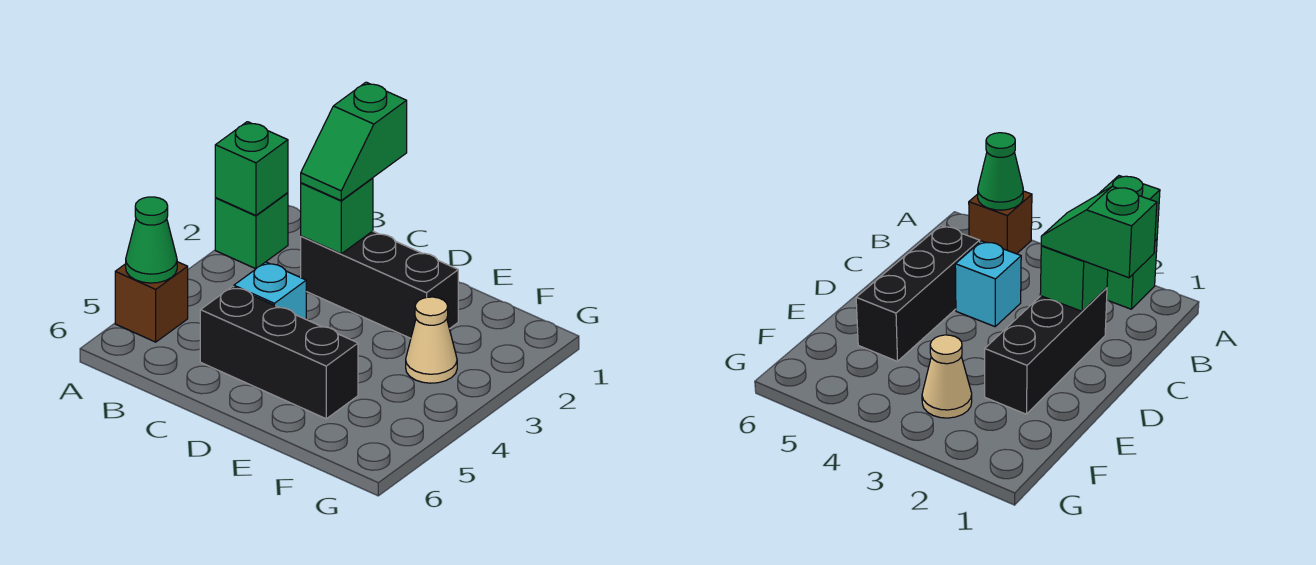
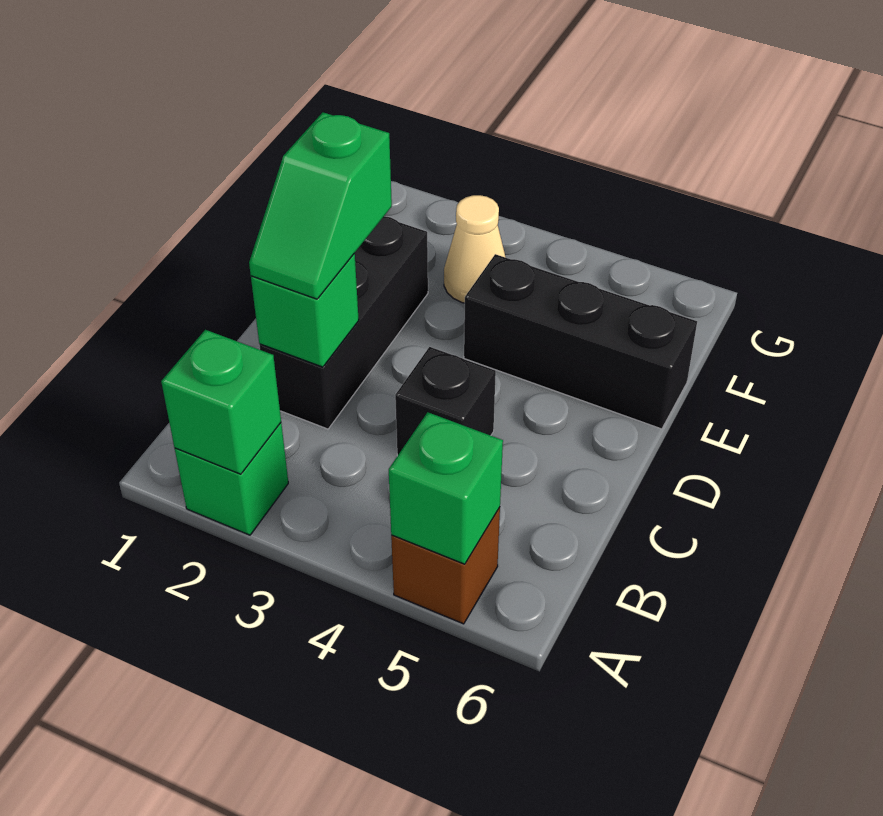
green 1x1 cone [126,197,177,283] -> green 1x1 brick [389,412,503,564]
green 1x2 slope [301,82,407,200] -> green 1x2 slope turned to [249,112,392,299]
cyan 1x1 brick [234,262,306,319] -> black 1x1 brick [395,347,496,456]
black 1x3 brick [200,286,358,419] -> black 1x3 brick turned to [464,254,697,429]

